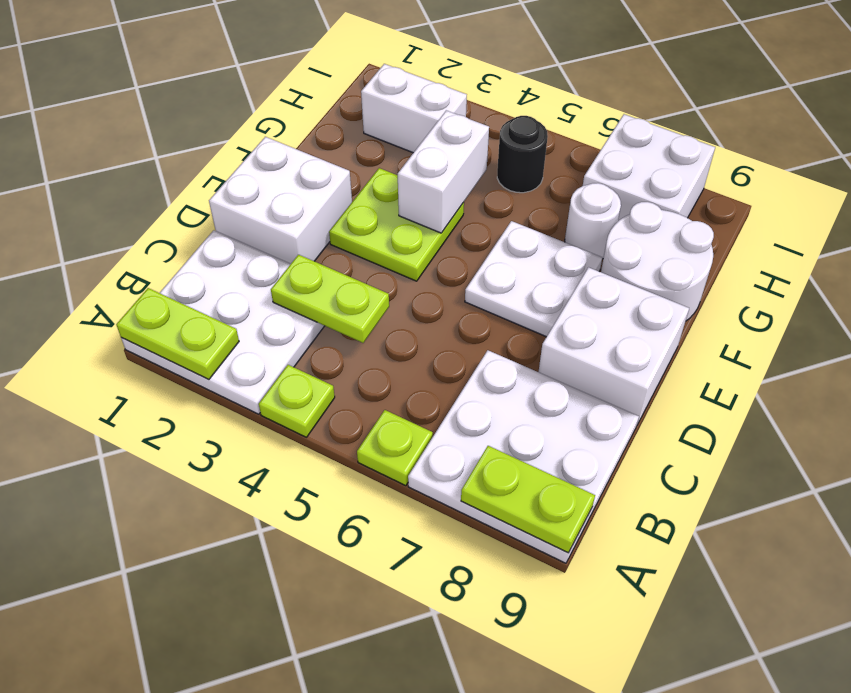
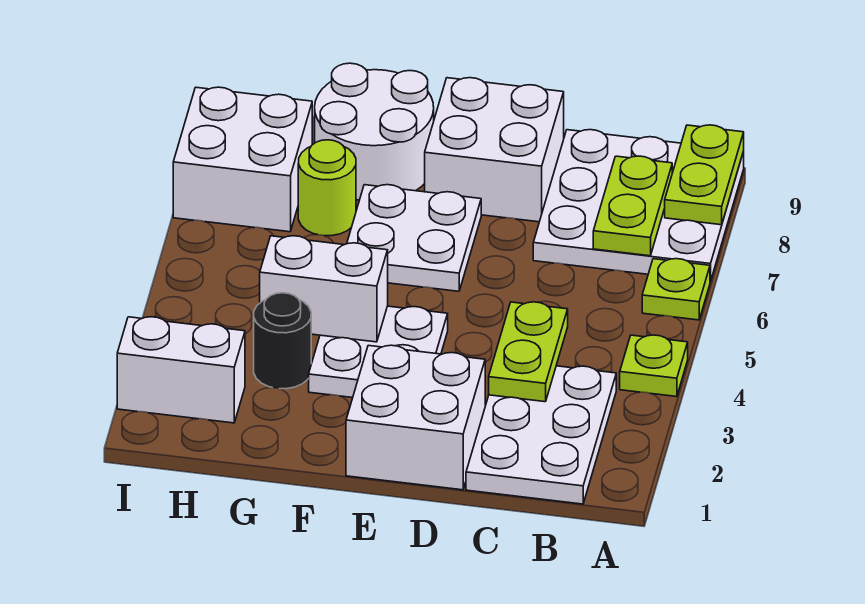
white 3x3 plate [121,230,324,414] -> white 2x3 plate [466,366,616,504]
lime 1x2 plate [116,288,239,380] -> lime 1x2 plate moved to [593,156,672,256]
lime 2x2 plate [329,168,464,281] -> white 2x2 plate [309,306,448,398]
white 1x1 round brick [565,183,621,259] -> lime 1x1 round brick [298,140,356,236]
white 1x2 brick [361,64,467,153] -> white 1x2 brick turned to [117,317,245,423]
black 1x1 round brick [497,116,548,193] -> black 1x1 round brick moved to [254,293,311,389]

